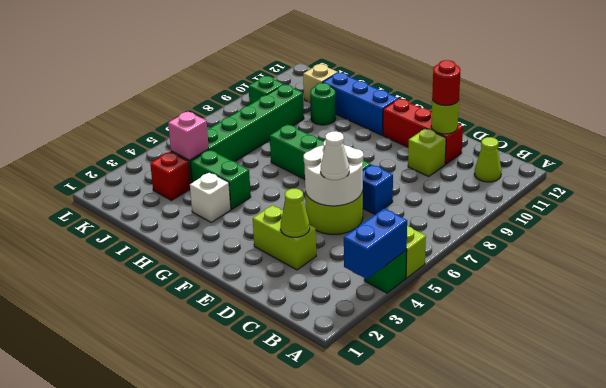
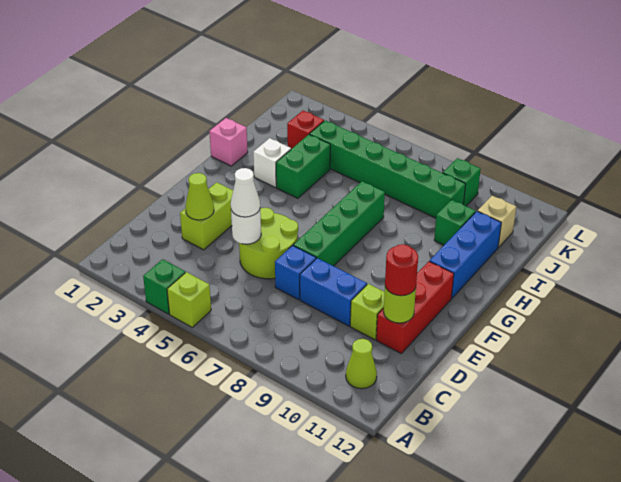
blue 1x2 brick [344,209,407,279] -> blue 1x2 brick moved to [300,258,367,326]
white 2x2 round brick [304,140,363,206] -> white 1x1 round brick [231,210,261,244]
green 1x1 round brick [310,83,336,125] -> green 1x1 brick [434,200,476,245]
pink 1x1 brick [168,112,209,160] -> pink 1x1 brick moved to [209,118,248,166]

